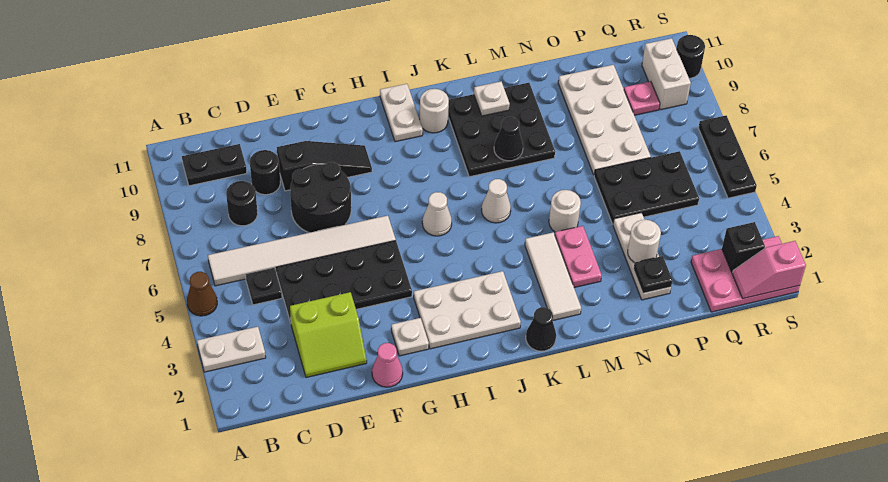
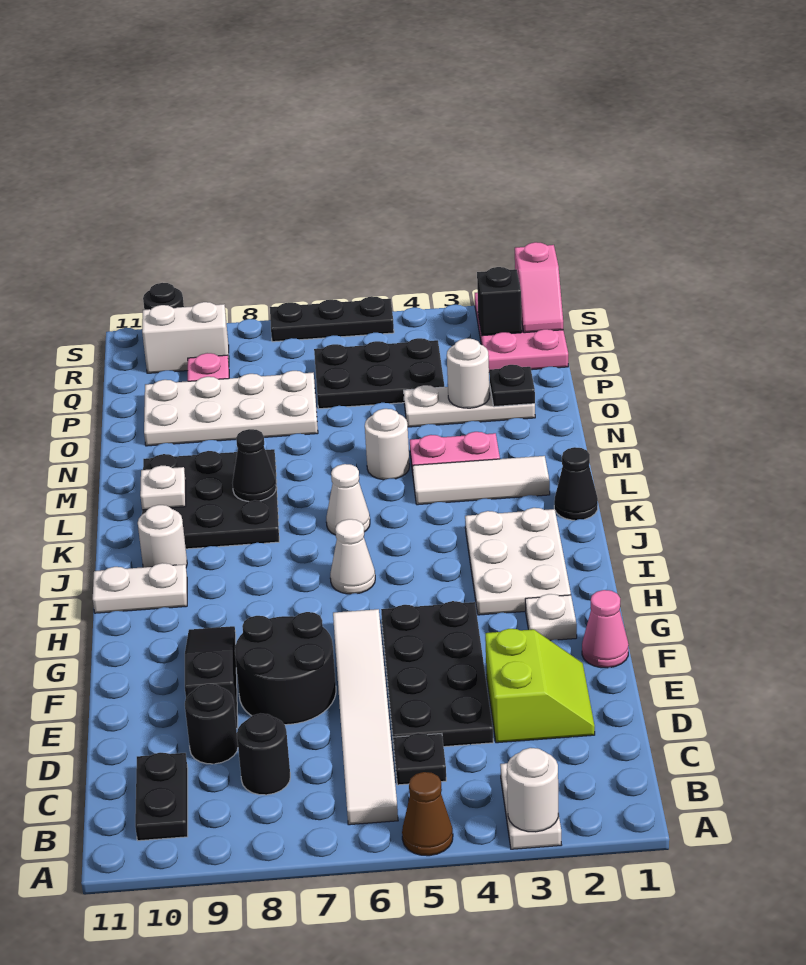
none -> white 1x1 round brick [507,748,558,832]
black 2x3 plate [594,151,699,224] -> black 2x3 plate turned to [314,338,445,409]

